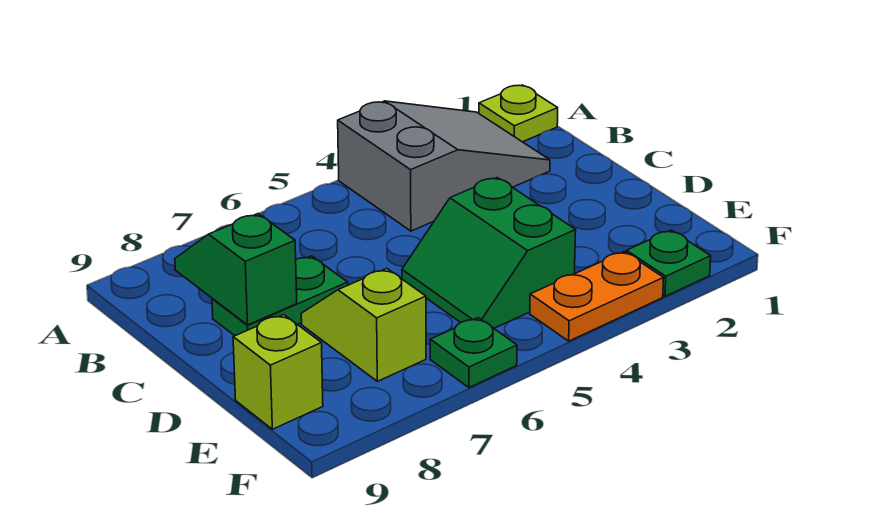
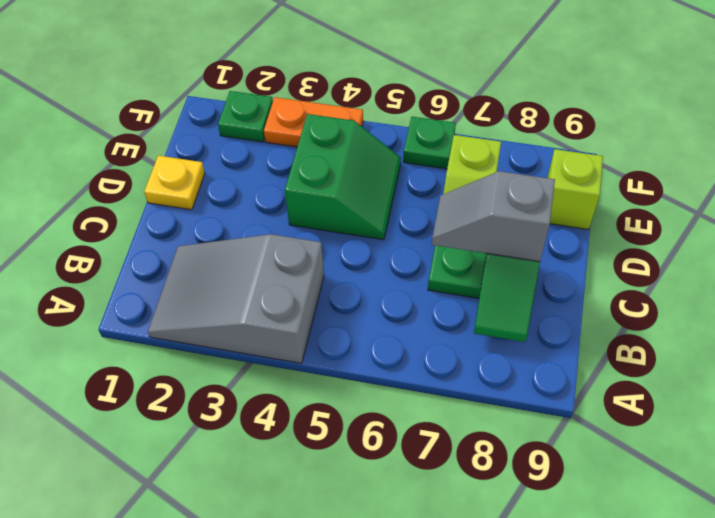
lime 1x1 plate [479,85,558,142] -> none
none -> grey 1x2 slope [432,171,555,262]
none -> yellow 1x1 plate [144,156,205,210]

